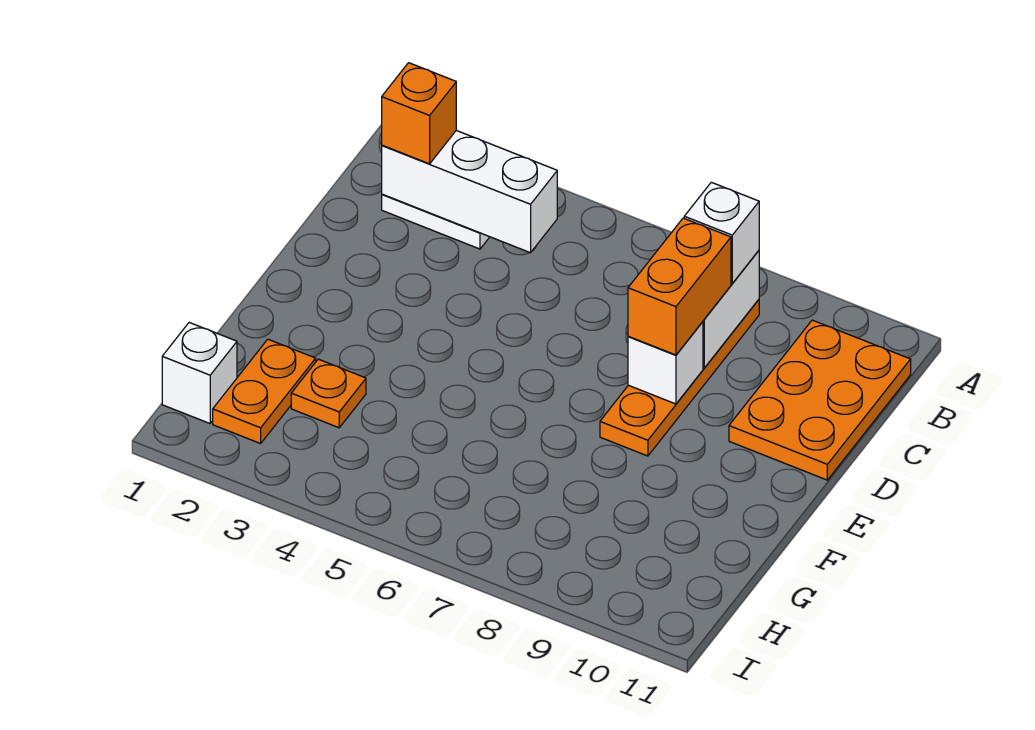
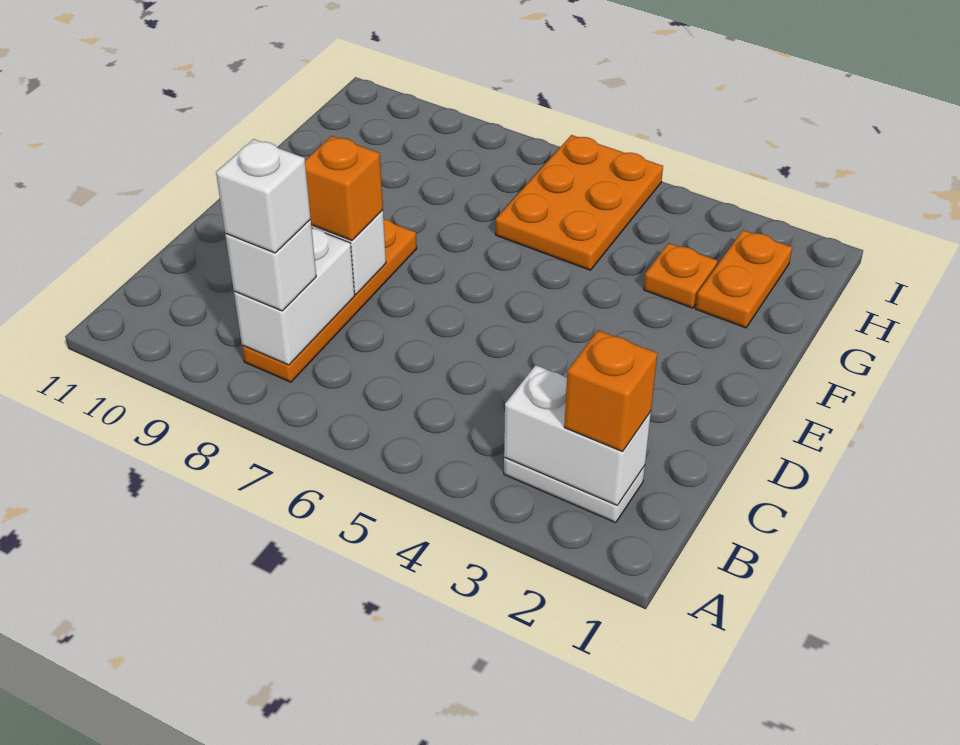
white 1x3 brick [382,131,557,253] -> white 1x2 brick [504,365,651,505]
orange 2x3 plate [729,320,911,480] -> orange 2x3 plate moved to [496,135,663,270]
orange 1x2 brick [628,218,731,355] -> orange 1x1 brick [305,136,383,241]
white 1x1 brick [162,323,237,423] -> white 1x1 brick moved to [216,139,311,253]

